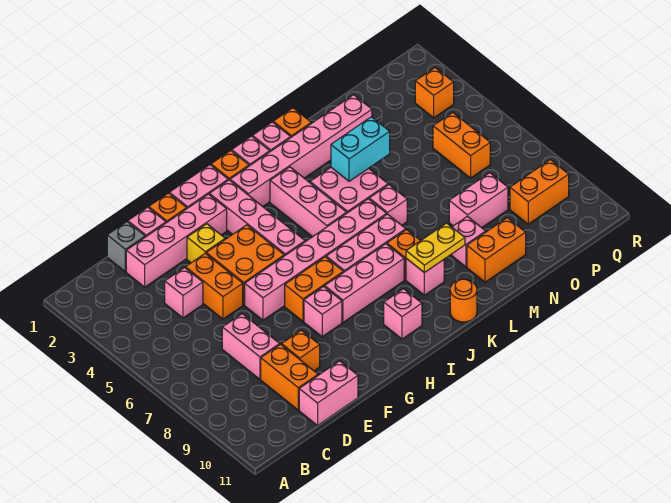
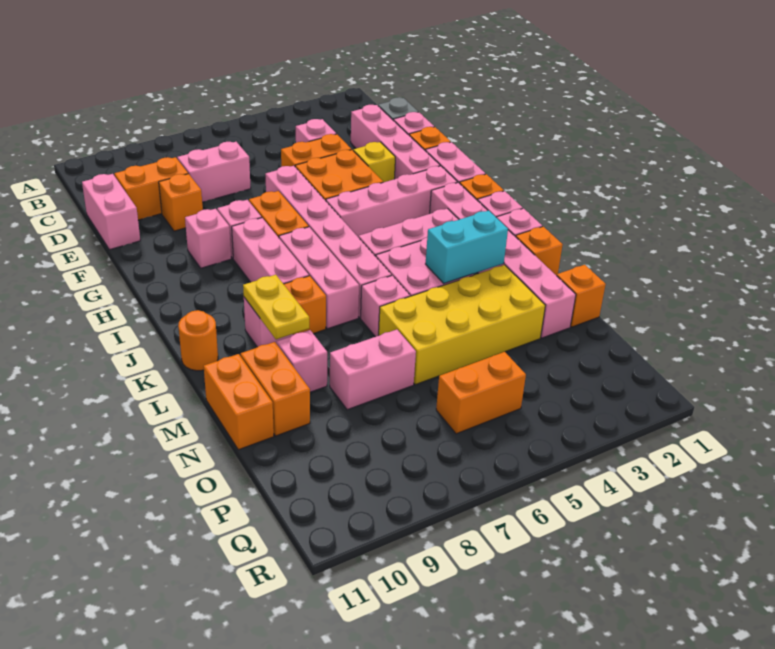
pink 1x1 brick [384,289,422,339] -> pink 1x1 brick moved to [185,209,231,268]
cyan 1x2 brick [331,117,390,181] -> cyan 1x2 brick turned to [426,210,508,283]
none -> yellow 2x4 brick [379,265,545,385]
pink 1x2 brick [449,173,508,228] -> pink 1x2 brick turned to [330,330,416,410]
orange 1x2 brick [510,160,569,224] -> orange 1x2 brick moved to [204,354,274,450]
orange 1x1 brick [415,68,454,118] -> orange 1x1 brick moved to [557,265,606,327]

